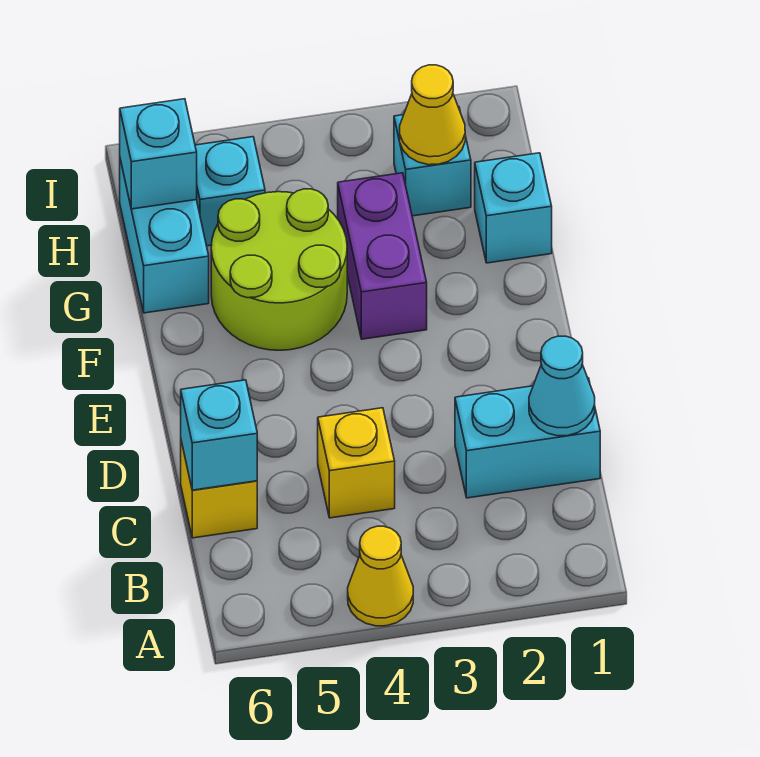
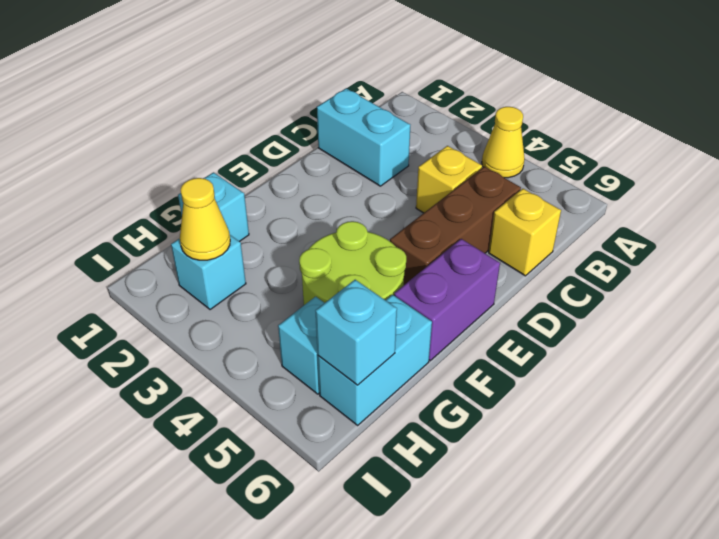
cyan 1x1 cone [529,336,595,436] -> none
none -> brown 1x3 brick [390,167,521,285]
cyan 1x1 brick [181,380,257,490] -> none
purple 1x2 brick [338,173,427,339] -> purple 1x2 brick moved to [394,239,500,361]

